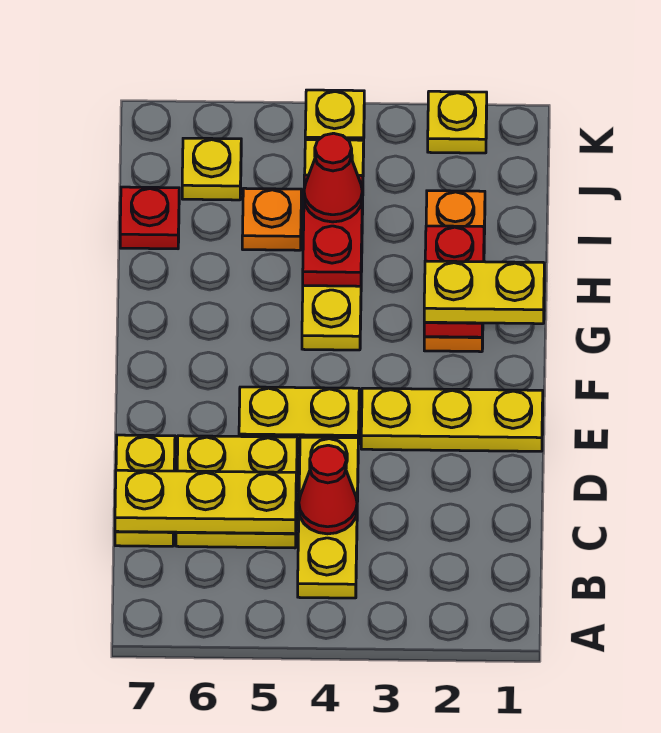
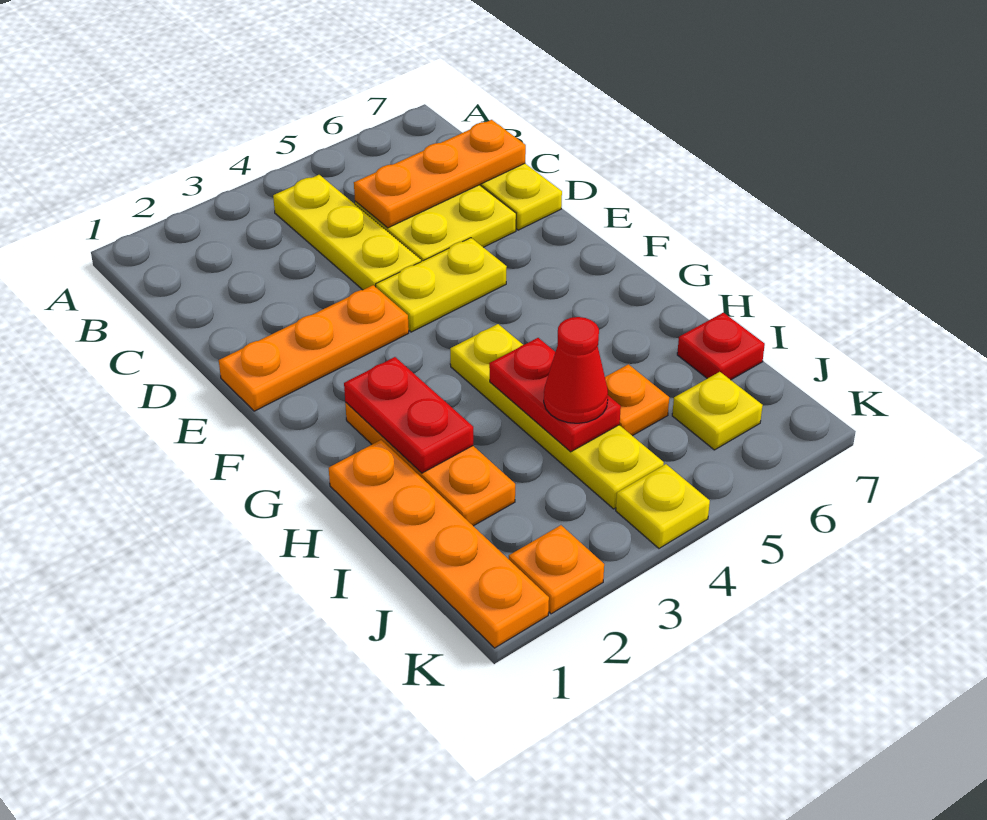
red 1x1 cone [299,445,357,534] -> none
yellow 1x3 plate [115,470,296,534] -> orange 1x3 plate [354,120,526,228]
yellow 1x3 plate [361,388,543,451] -> orange 1x3 plate [219,285,409,411]
yellow 1x2 plate [424,261,544,324] -> none
none -> orange 1x4 plate [329,440,549,648]
yellow 1x1 plate [428,91,487,153] -> orange 1x1 plate [509,525,604,614]

